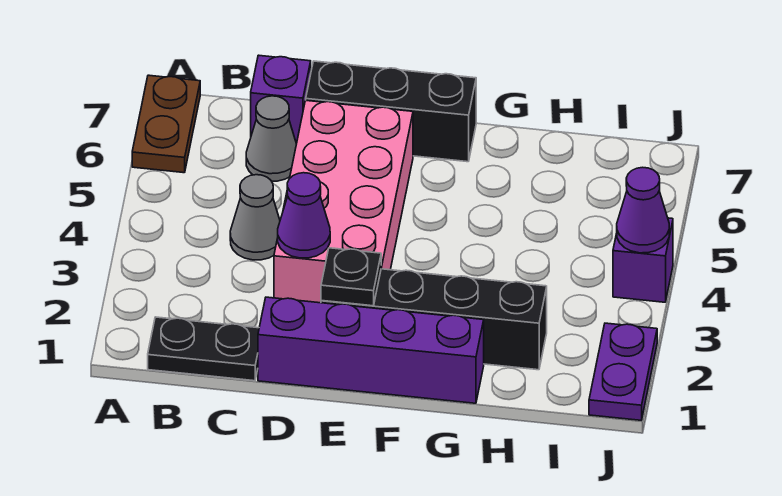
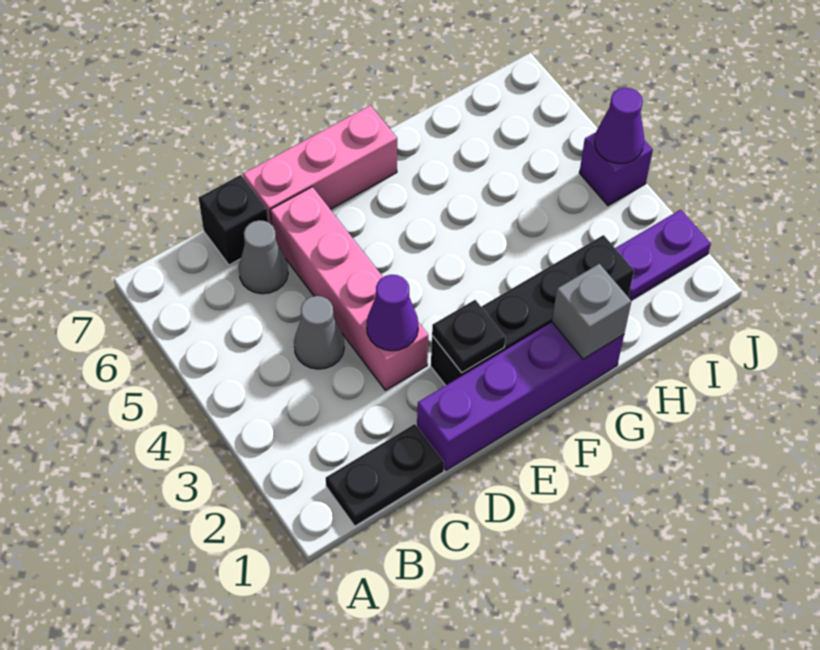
brown 1x2 plate [132,75,200,173] -> none
purple 1x1 brick [251,55,311,144] -> black 1x1 brick [199,175,268,265]
pink 2x4 brick [274,100,413,303] -> pink 1x4 brick [271,187,428,390]
black 1x3 brick [306,61,476,162] -> pink 1x3 brick [243,105,397,225]
none -> grey 1x1 brick [552,264,631,359]
purple 1x2 plate [589,323,657,420] -> purple 1x2 plate turned to [615,210,711,300]

